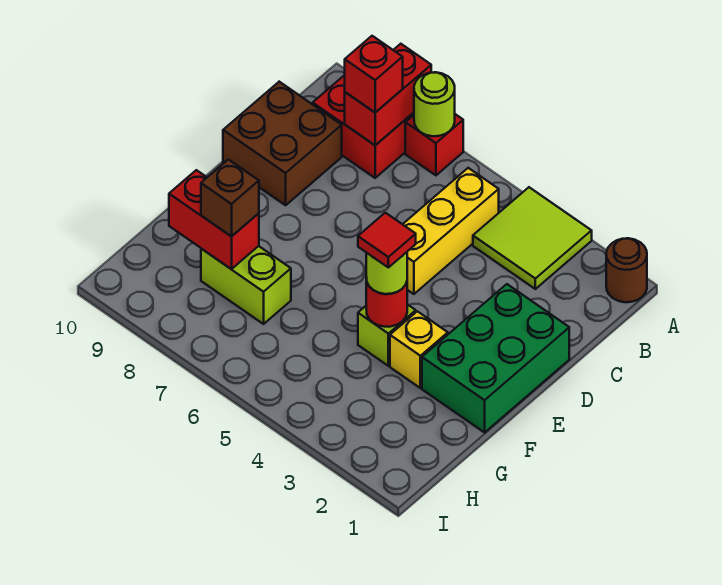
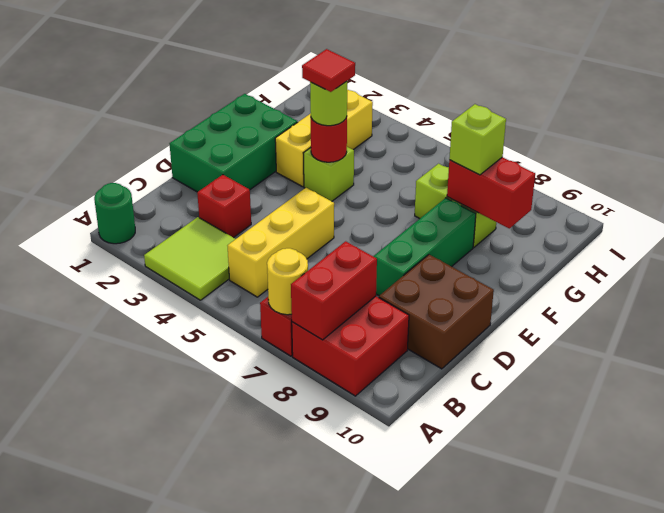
brown 1x1 round brick [606,238,647,302] -> green 1x1 round brick [94,183,135,244]
lime 1x1 round brick [414,72,455,136] -> yellow 1x1 round brick [267,248,308,315]
red 1x1 brick [345,36,403,112] -> red 1x1 brick moved to [197,175,251,238]
none -> green 1x3 brick [373,198,476,296]
yellow 1x1 brick [390,311,448,388] -> yellow 1x3 brick [275,89,373,187]
brown 1x1 brick [201,160,259,237] -> lime 1x1 brick [449,104,506,175]

